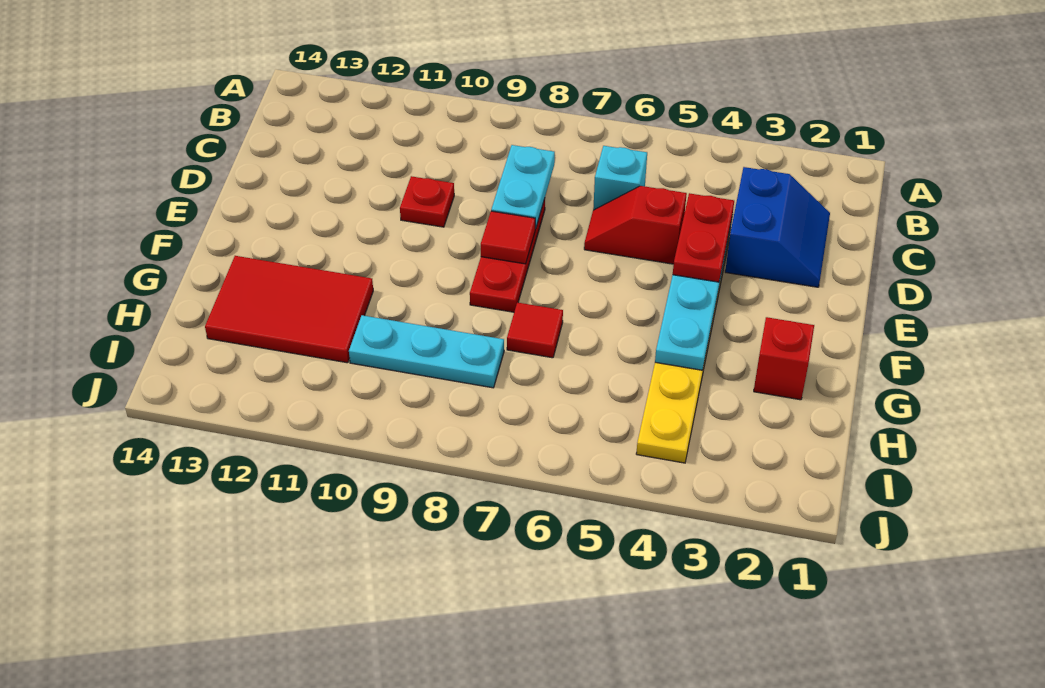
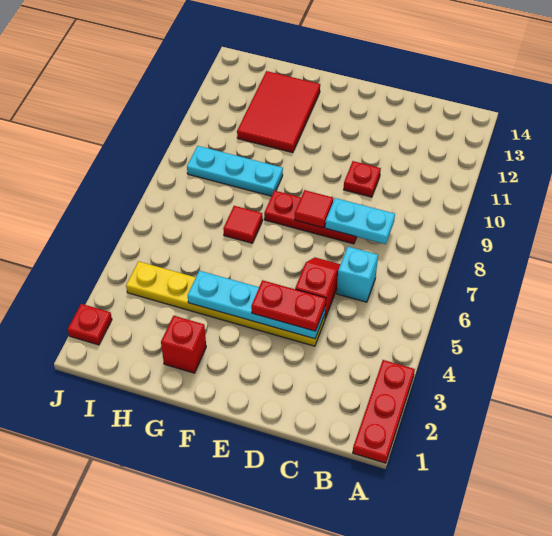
none -> red 1x3 plate [353,360,415,463]
blue 2x2 slope [725,167,830,287] -> none
cyan 1x3 plate [349,315,504,388] -> cyan 1x3 plate turned to [187,146,283,196]
none -> red 1x1 plate [68,304,112,345]

